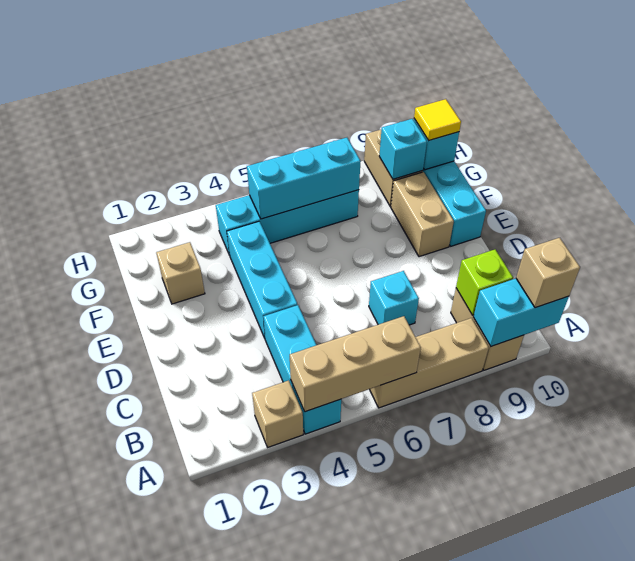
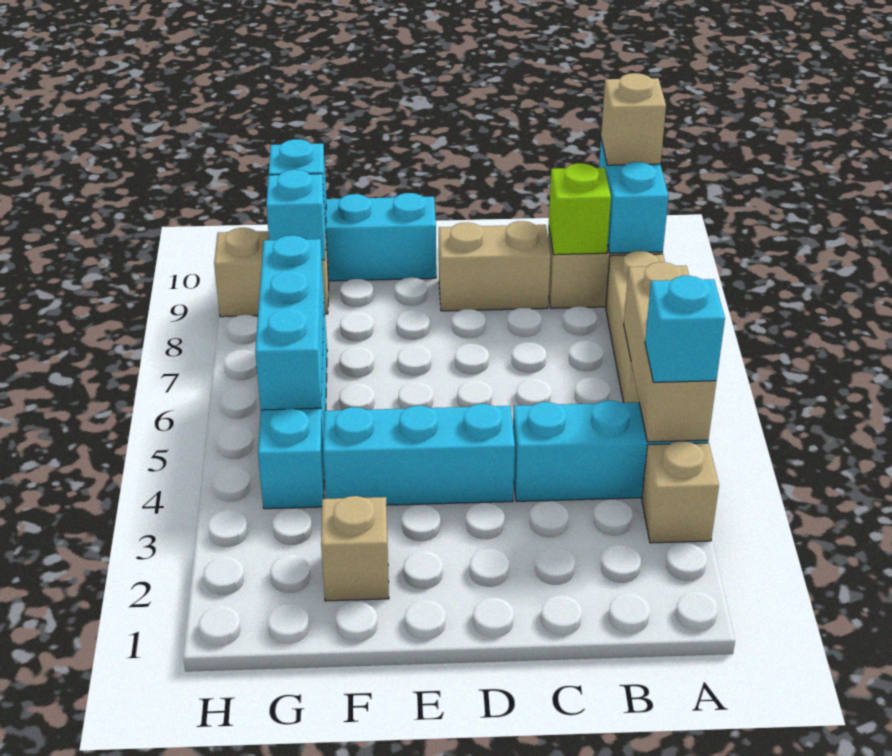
cyan 1x1 brick [369,271,419,325] -> cyan 1x1 brick moved to [645,276,725,382]
tan 1x2 brick [391,172,454,257] -> tan 1x2 brick moved to [439,221,551,311]
yellow 1x1 tile [414,99,461,141] -> none

